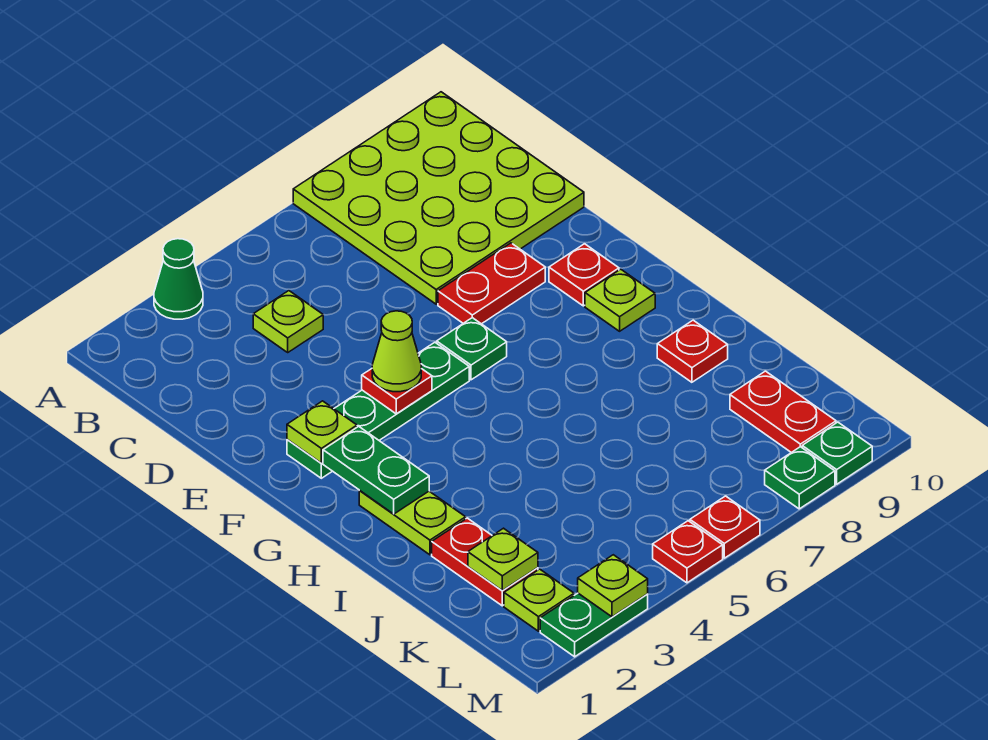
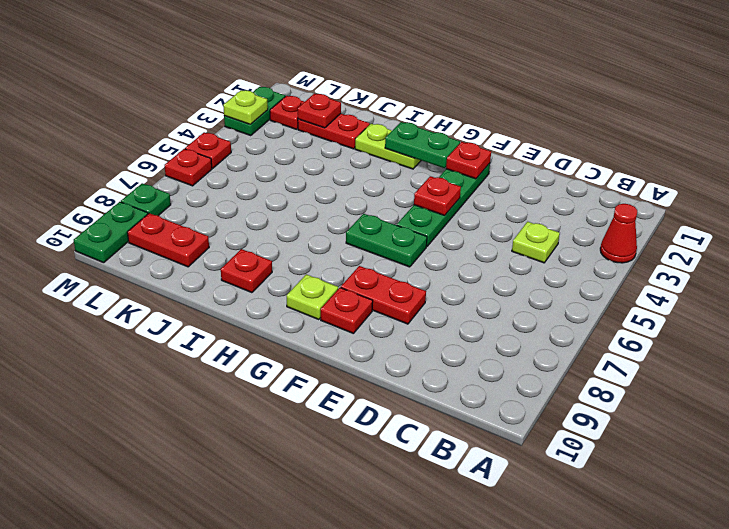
green 1x1 cone [154,239,203,319] -> red 1x1 cone [600,204,637,263]
lime 4x4 plate [293,92,584,304] -> none
red 1x2 plate [438,243,545,324] -> red 1x2 plate turned to [341,266,426,324]
lime 1x1 plate [287,401,357,463] -> red 1x1 plate [446,142,491,179]
lime 1x1 cone [372,311,421,392] -> none
green 1x1 plate [437,318,507,380] -> green 1x2 plate [346,214,427,267]
lime 1x1 plate [468,528,538,590] -> red 1x1 plate [298,94,341,128]
lime 1x1 plate [504,569,574,631] -> red 1x1 plate [270,96,304,129]
green 1x1 plate [802,422,872,484] -> green 1x2 plate [74,202,148,263]

